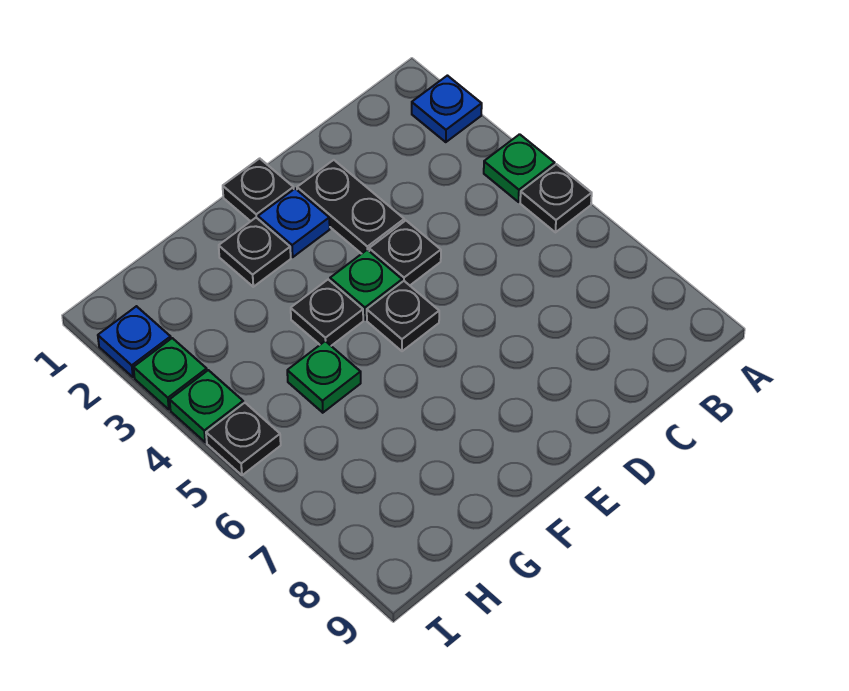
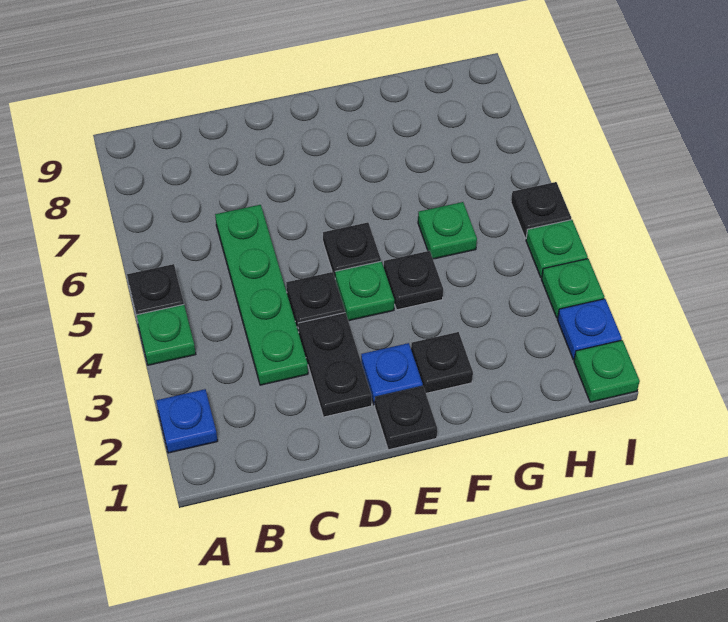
none -> green 1x4 plate [215,205,308,385]
none -> green 1x1 plate [574,340,640,402]

